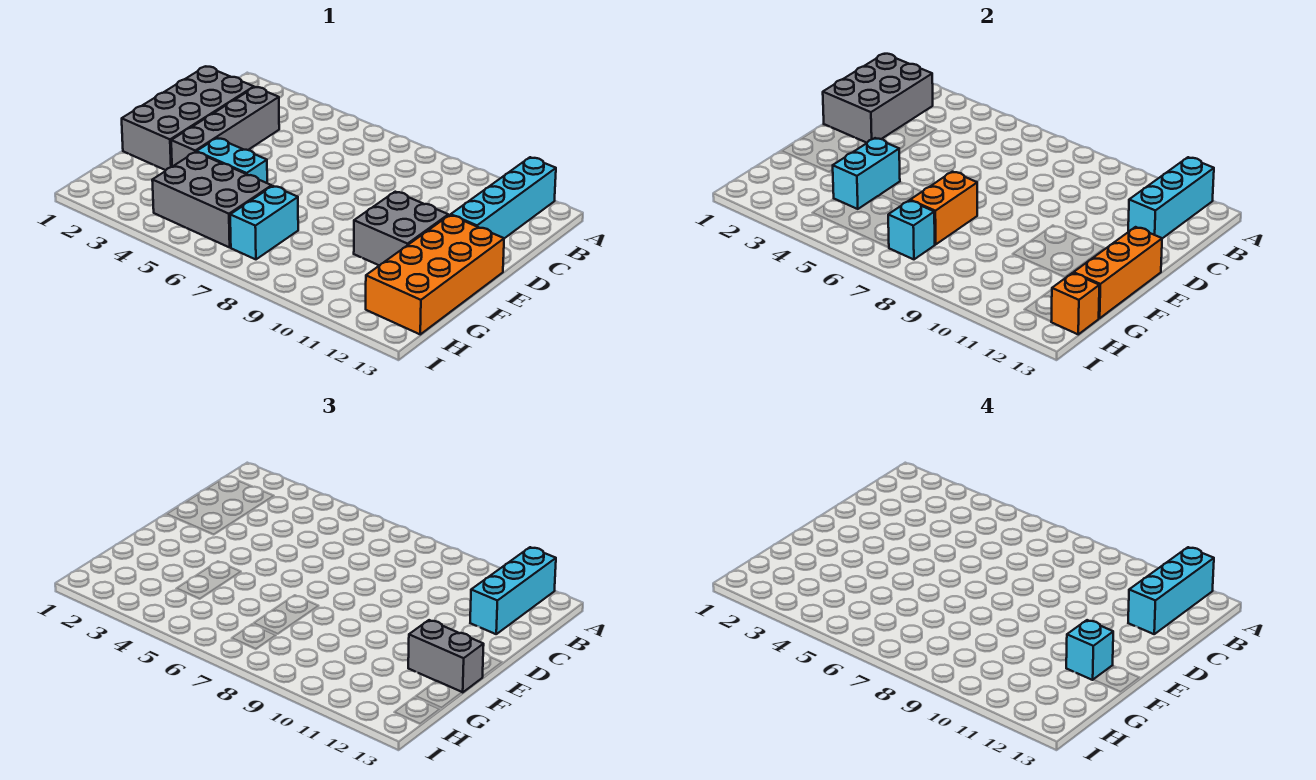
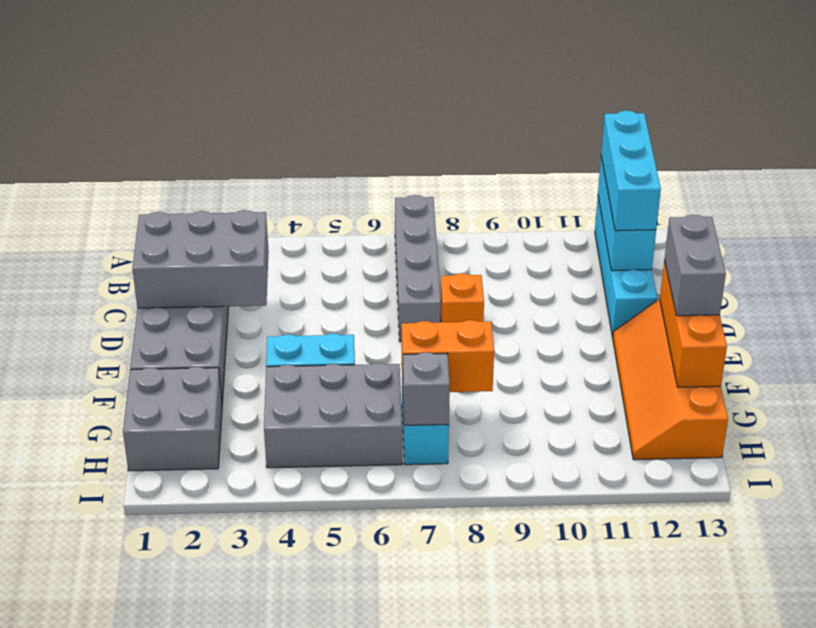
cyan 1x3 brick [1128,547,1214,634] -> none
grey 2x3 brick [823,54,933,143] -> grey 2x3 brick turned to [132,210,269,308]
grey 1x4 brick [171,87,279,167] -> grey 1x4 brick moved to [395,195,441,342]
grey 2x2 brick [354,192,448,265] -> grey 2x2 brick moved to [123,367,222,471]
orange 2x4 brick [366,215,504,334] -> orange 2x4 slope [613,299,728,460]
cyan 1x2 brick [833,138,900,209] -> none
orange 1x2 brick [910,172,977,244] -> orange 1x2 brick turned to [402,320,494,392]
grey 1x2 brick [408,620,484,692] -> grey 1x2 brick turned to [664,215,726,316]
cyan 1x1 brick [1066,620,1113,680] -> none
cyan 1x1 brick [888,200,935,259] -> grey 1x1 brick [403,352,450,425]
orange 1x1 brick [1051,273,1099,334] -> orange 1x1 brick moved to [440,273,484,322]

